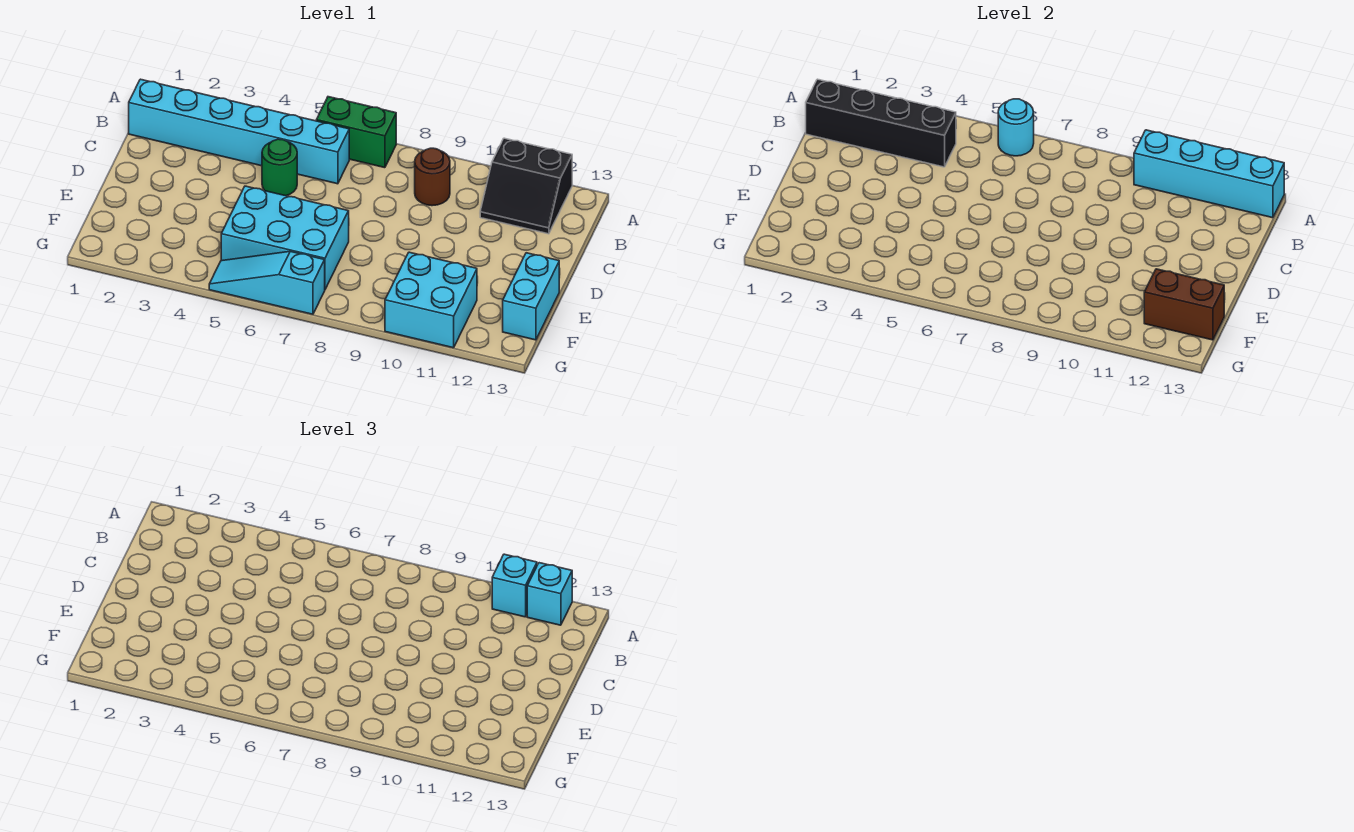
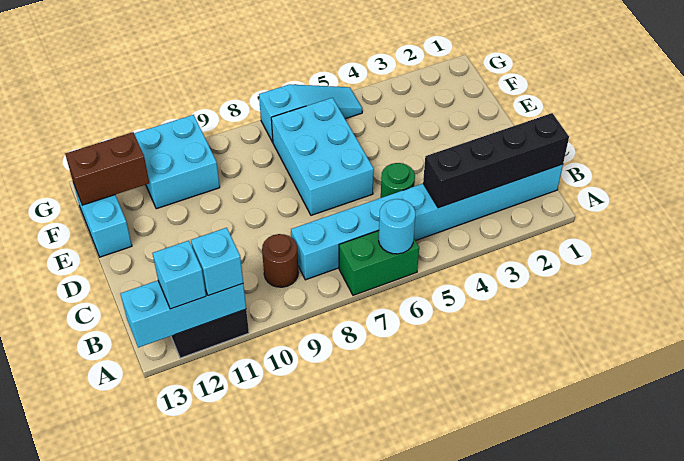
cyan 1x4 brick [1134,130,1284,218] -> cyan 1x3 brick [121,280,246,348]
cyan 1x6 brick [129,79,349,184] -> cyan 1x8 brick [291,164,563,280]
cyan 2x3 brick [221,186,349,289] -> cyan 2x3 brick turned to [271,98,374,215]

